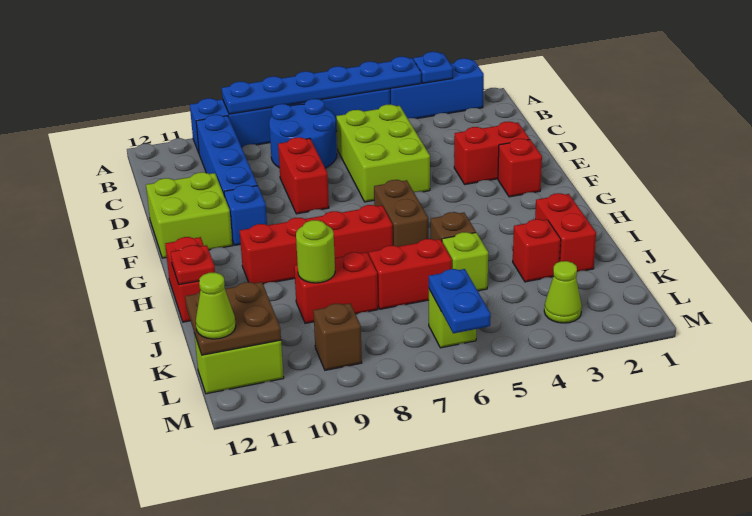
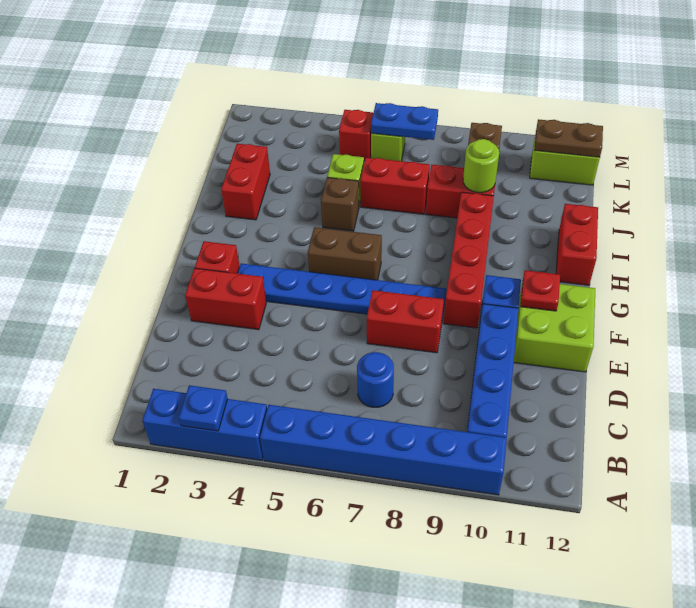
blue 1x6 plate [222,57,421,114] -> blue 1x6 plate moved to [238,264,446,318]
blue 2x2 round brick [269,99,337,168] -> blue 1x1 round brick [357,352,394,407]
lime 2x3 brick [336,105,430,202] -> none
red 1x2 brick [278,137,329,214] -> red 1x2 brick turned to [367,290,444,353]
brown 1x2 brick [374,180,428,247] -> brown 1x2 brick turned to [308,227,382,280]
red 1x4 brick [240,205,393,284] -> red 1x4 brick turned to [444,192,494,328]
red 1x1 plate [171,245,215,285] -> red 1x1 plate moved to [521,270,560,311]
red 1x1 brick [513,219,561,282] -> red 1x1 brick moved to [339,110,373,161]
brown 2x2 plate [185,282,281,355] -> brown 1x2 plate [535,119,603,157]
lime 1x1 cone [544,261,582,323] -> none
blue 1x2 plate [429,269,491,333] -> blue 1x2 plate turned to [371,103,438,140]
lime 1x1 cone [196,273,236,339] -> none

